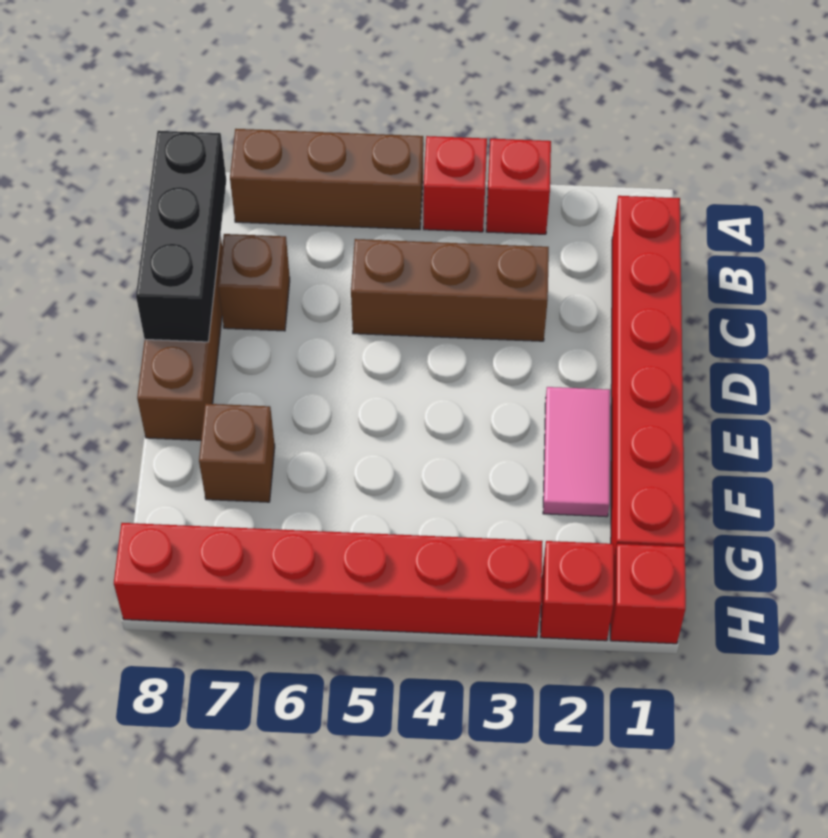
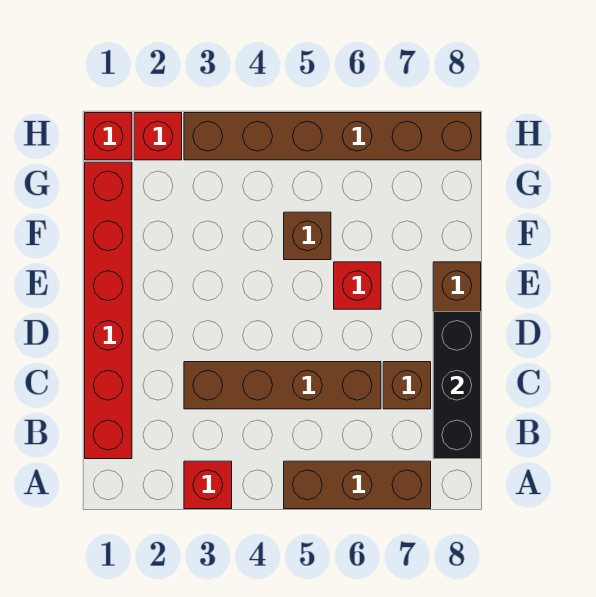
red 1x1 brick [423,136,487,232] -> red 1x1 brick moved to [334,262,381,309]
brown 1x3 brick [351,239,549,341] -> brown 1x4 brick [184,362,381,409]
pink 1x2 tile [543,387,610,517] -> none
brown 1x1 brick [199,404,275,502] -> brown 1x1 brick moved to [284,212,331,260]
red 1x6 brick [114,523,543,638] -> brown 1x6 brick [184,113,481,160]

